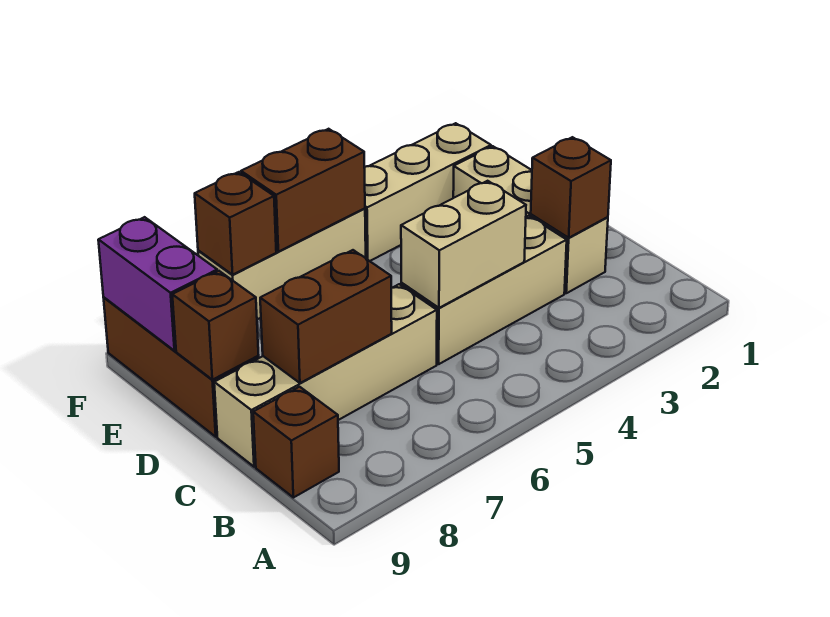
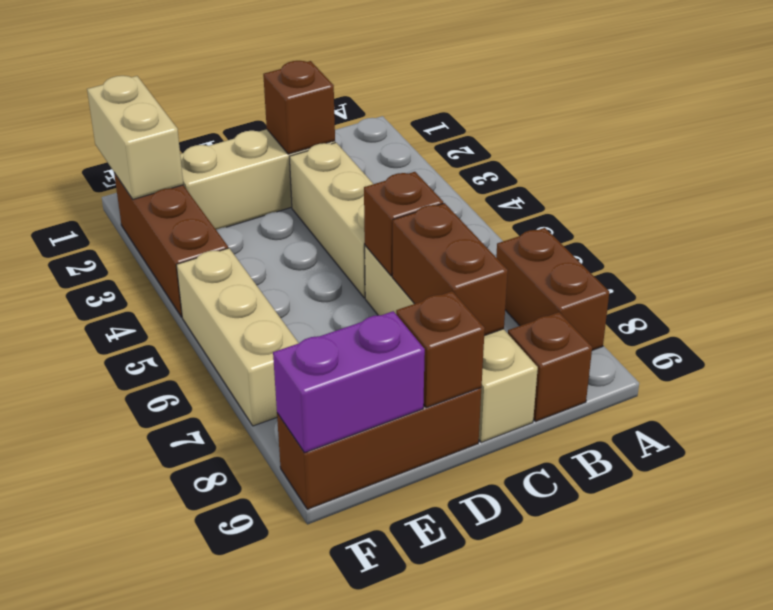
tan 1x2 brick [401,181,526,308] -> tan 1x2 brick moved to [87,76,183,199]
tan 1x3 brick [364,123,491,261] -> brown 1x3 brick [114,173,228,317]
brown 1x2 brick [241,129,365,252] -> brown 1x2 brick moved to [496,228,609,350]
brown 1x1 brick [195,172,276,275] -> brown 1x1 brick moved to [364,172,443,276]

